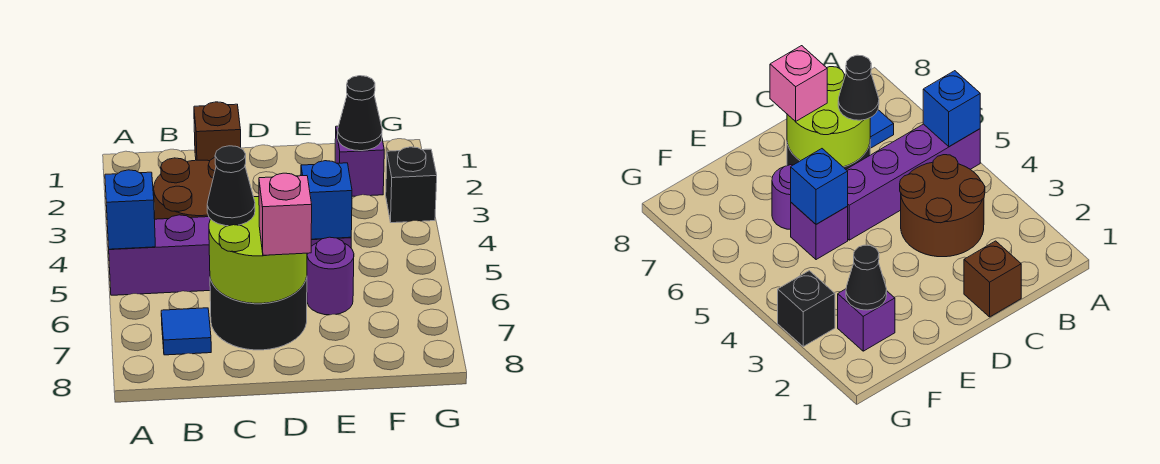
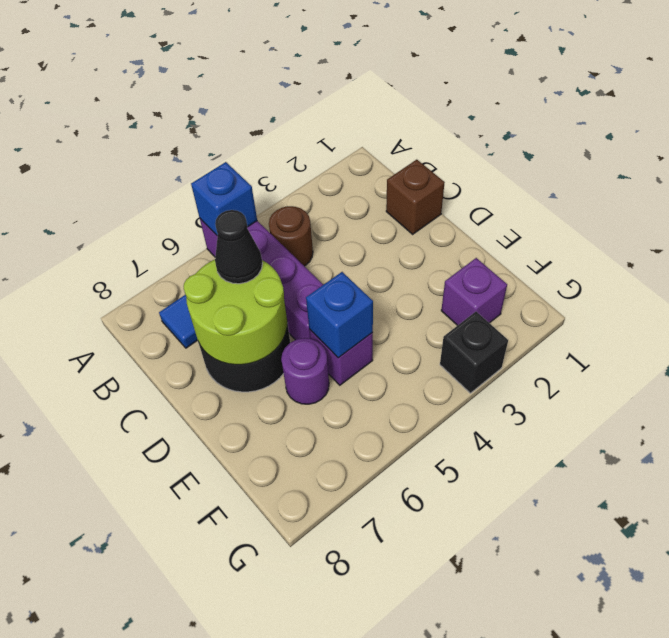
brown 2x2 round brick [154,157,216,219] -> brown 1x1 round brick [269,206,313,266]
pink 1x1 brick [259,173,312,255] -> none
black 1x1 cone [338,76,382,151] -> none

